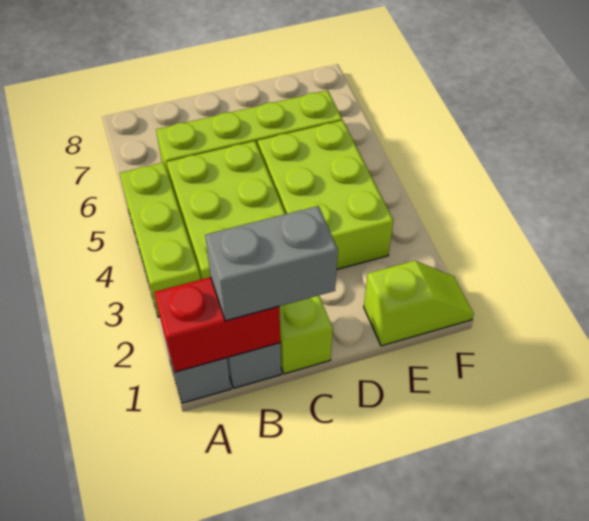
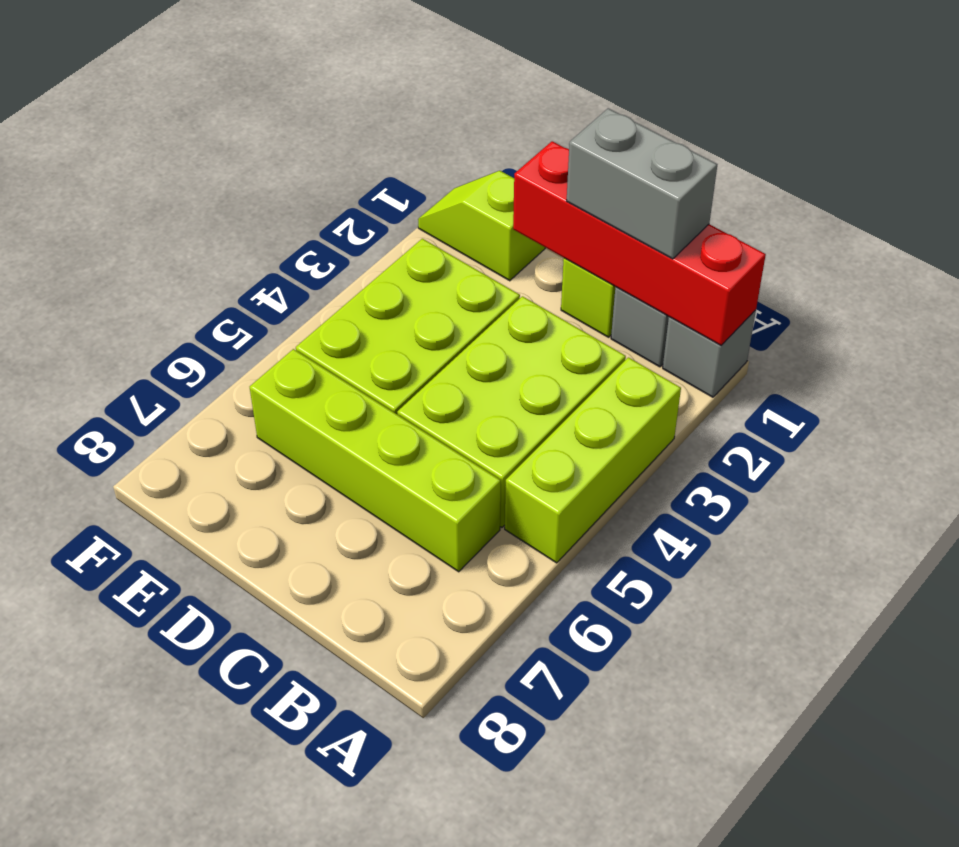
red 1x2 brick [154,277,280,372] -> red 1x4 brick [513,141,766,345]

